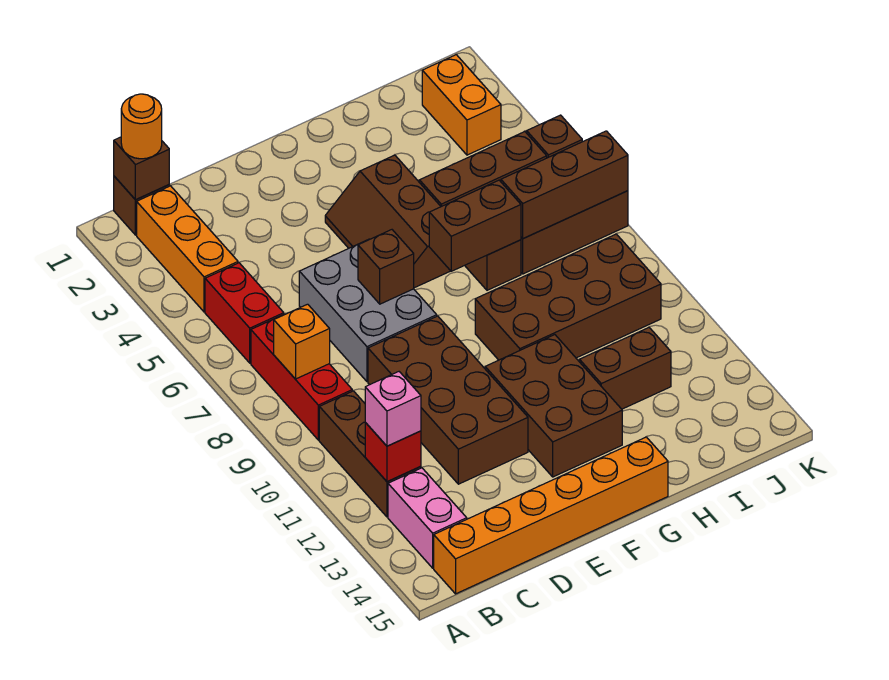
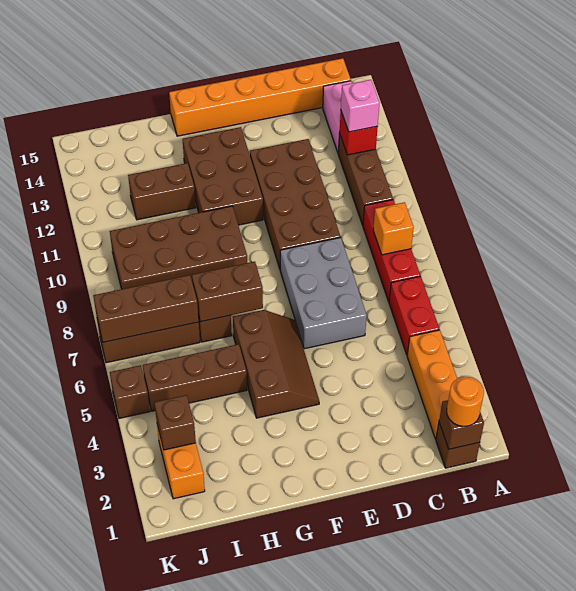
brown 1x1 brick [358,230,414,304] -> brown 1x1 brick moved to [154,395,196,450]

